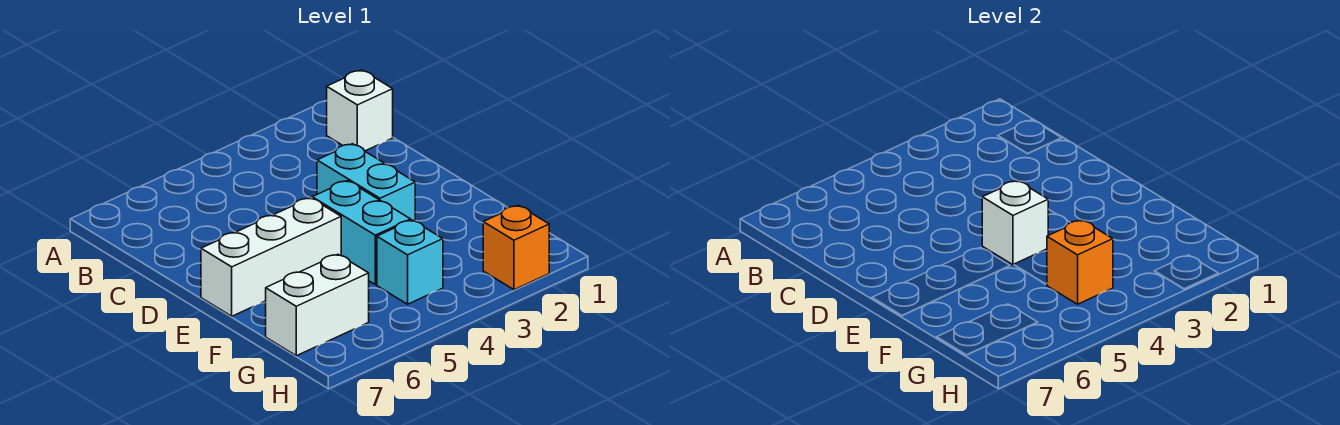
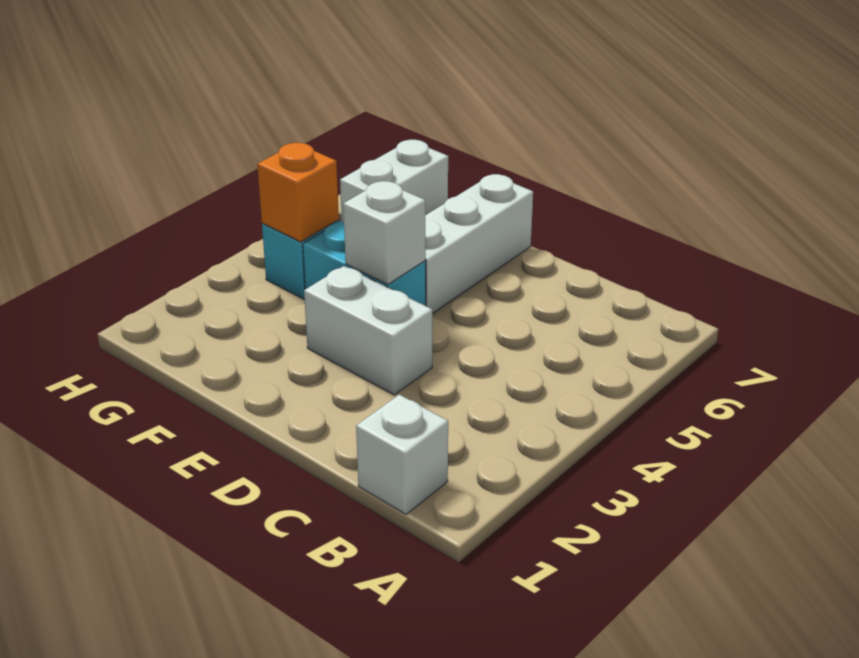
cyan 1x2 brick [317,144,415,221] -> white 1x2 brick [304,266,432,395]
orange 1x1 brick [483,205,549,290] -> none

